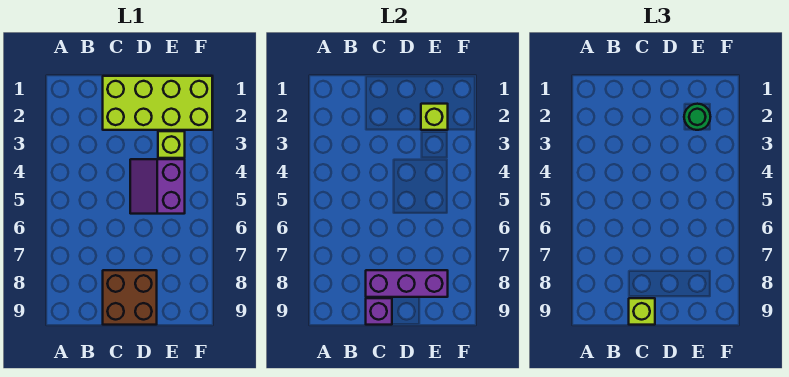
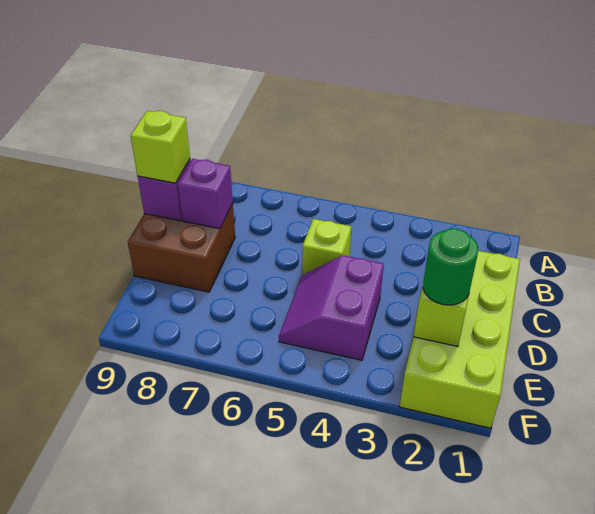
purple 1x3 brick [366,270,448,297] -> purple 1x1 brick [178,159,233,229]
purple 2x2 slope [130,159,185,214] -> purple 2x2 slope turned to [279,255,384,360]
lime 1x1 brick [158,131,185,158] -> lime 1x1 brick moved to [302,219,351,275]

